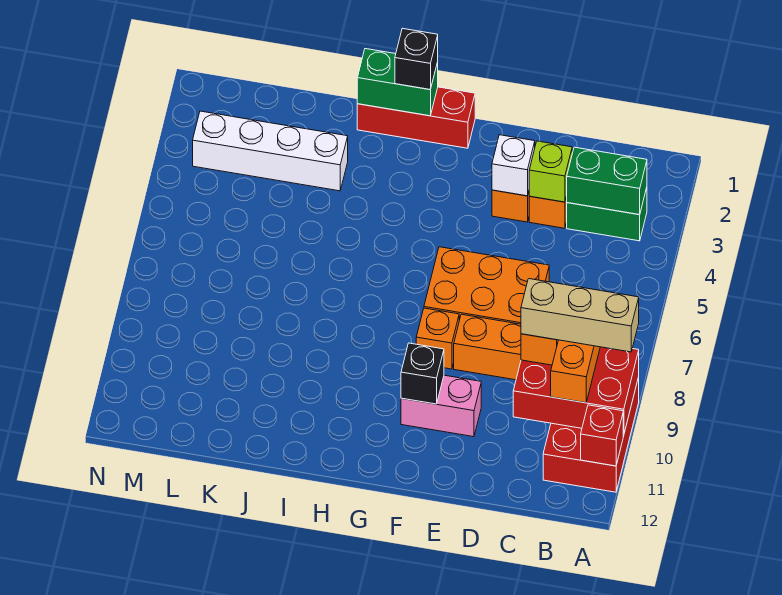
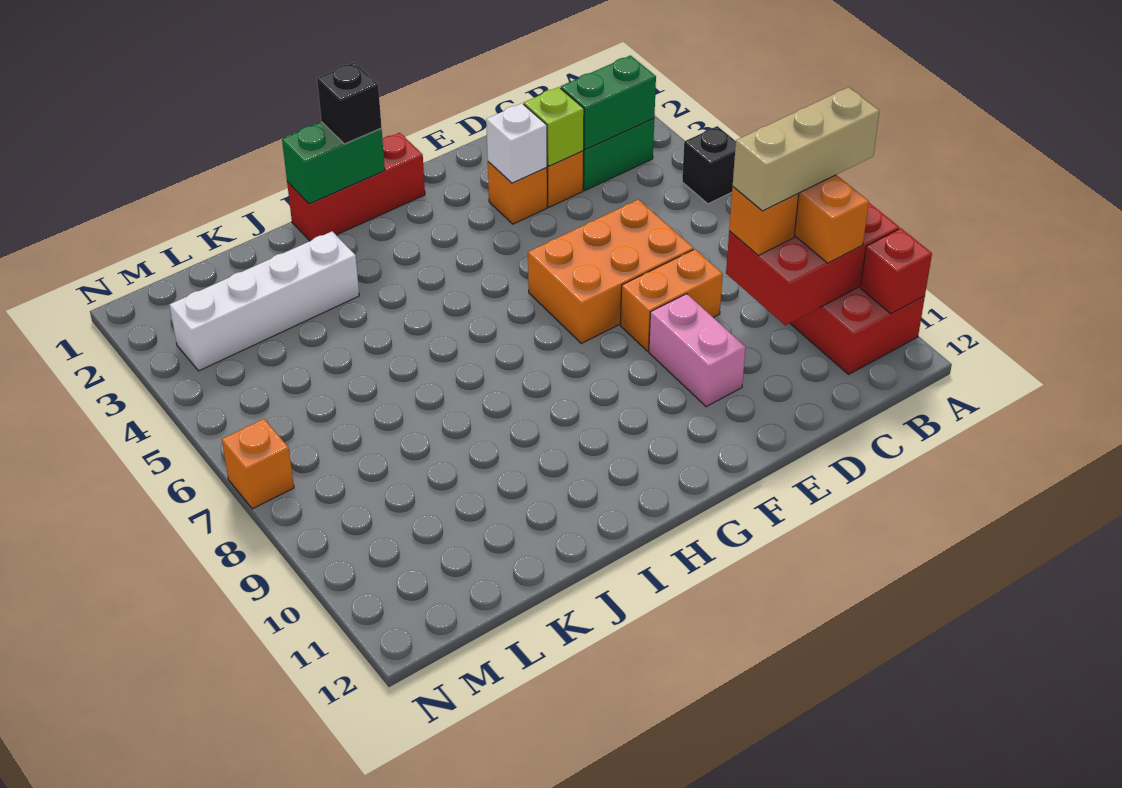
pink 1x2 brick [401,375,481,437] -> pink 1x2 brick turned to [649,294,746,407]
orange 1x1 brick [416,308,459,369] -> orange 1x1 brick moved to [222,419,294,509]
black 1x1 brick [401,343,444,404] -> black 1x1 brick moved to [682,126,736,204]

